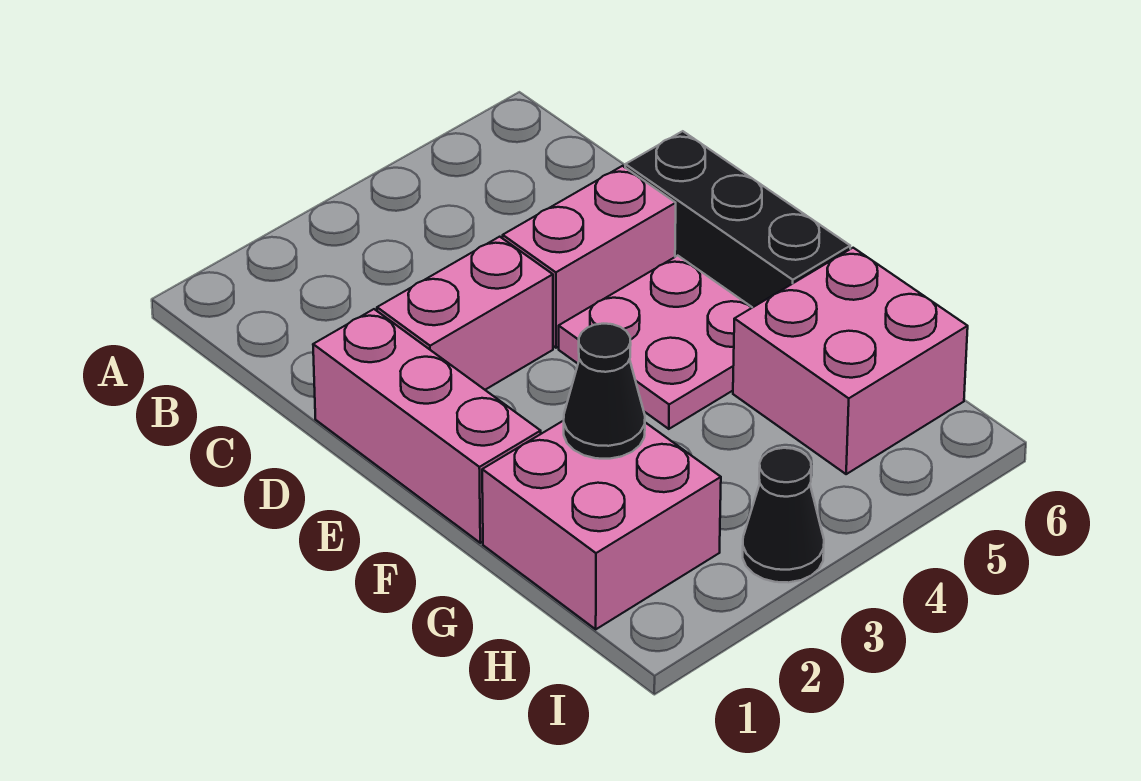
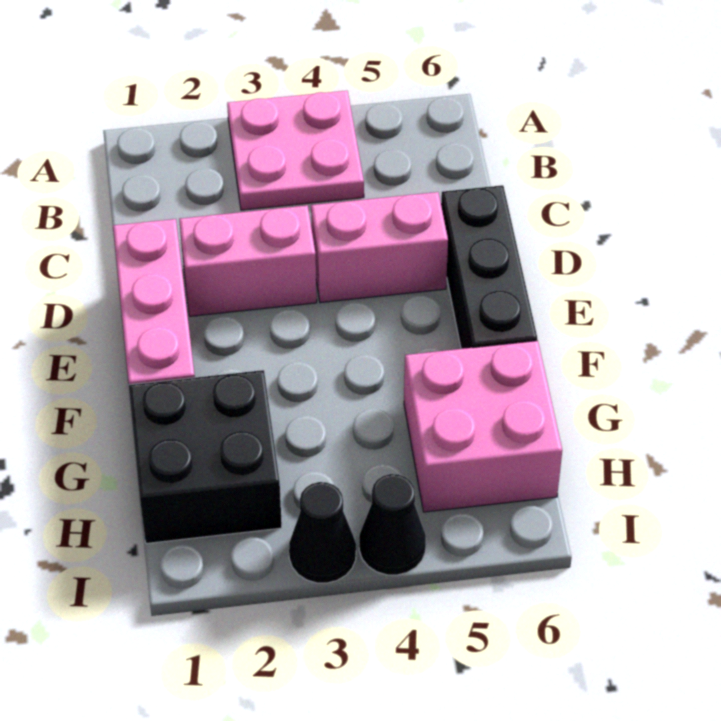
pink 2x2 plate [559,256,752,429] -> pink 2x2 plate moved to [227,91,364,210]
pink 2x2 brick [482,421,721,629] -> black 2x2 brick [129,370,282,543]
black 1x1 cone [564,324,645,459] -> black 1x1 cone moved to [359,474,426,575]

